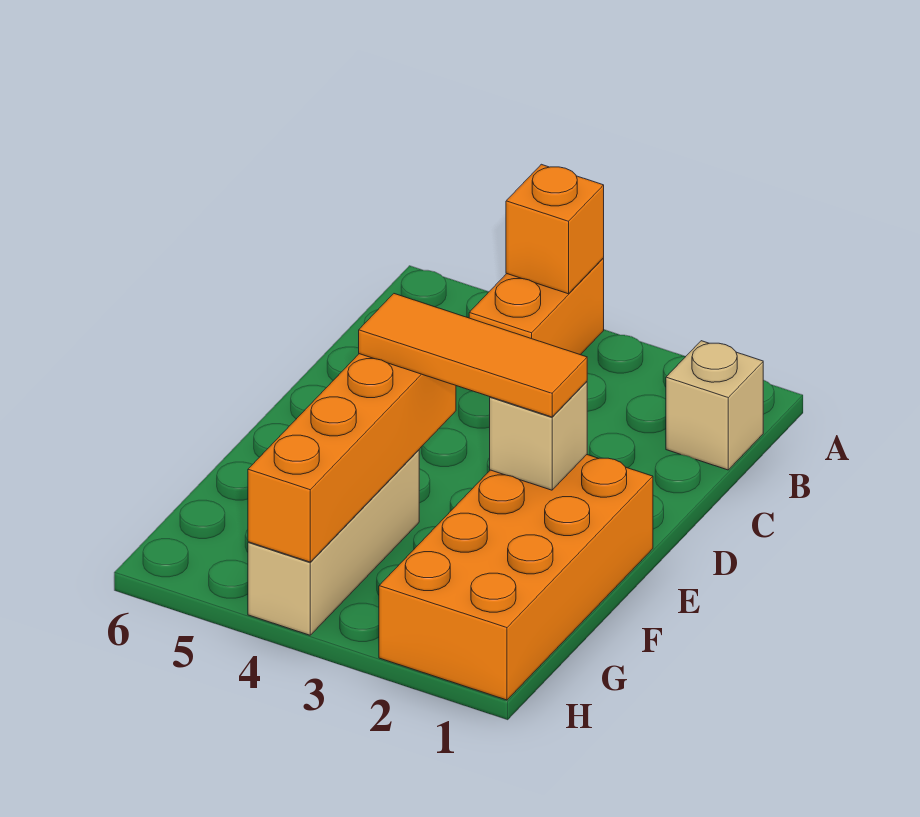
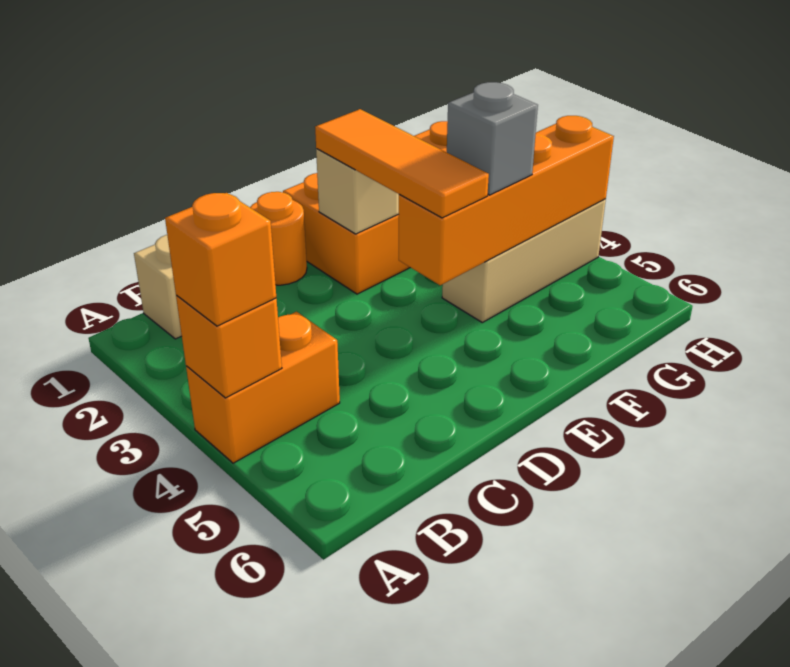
none -> orange 1x1 brick [165,193,276,326]
none -> orange 1x1 round brick [250,192,307,285]
none -> grey 1x1 brick [447,82,538,195]

